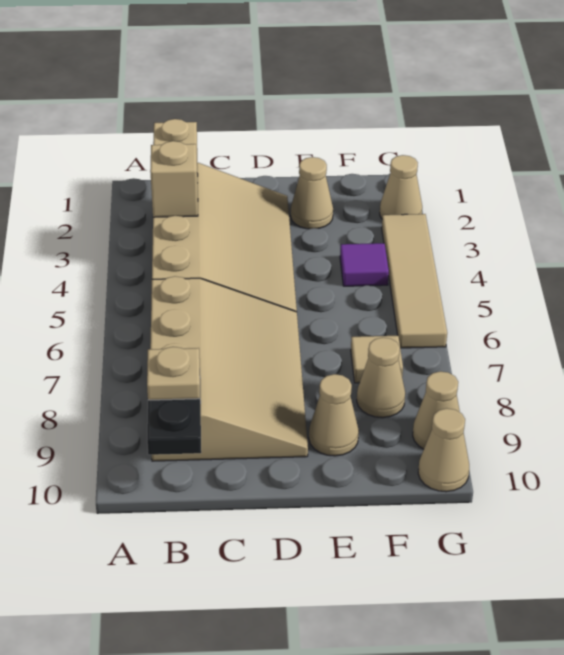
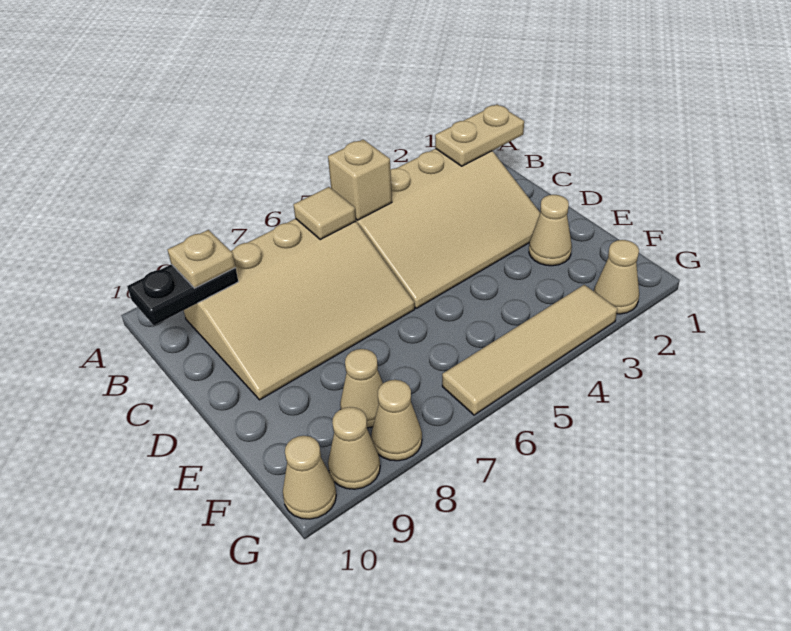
tan 1x1 brick [150,141,198,217] -> tan 1x1 brick moved to [328,139,392,220]
tan 1x1 cone [309,374,359,456] -> tan 1x1 cone moved to [371,380,422,461]
purple 1x1 tile [340,243,389,286] -> none
tan 1x1 tile [351,336,403,383] -> tan 1x1 tile moved to [294,187,356,240]

